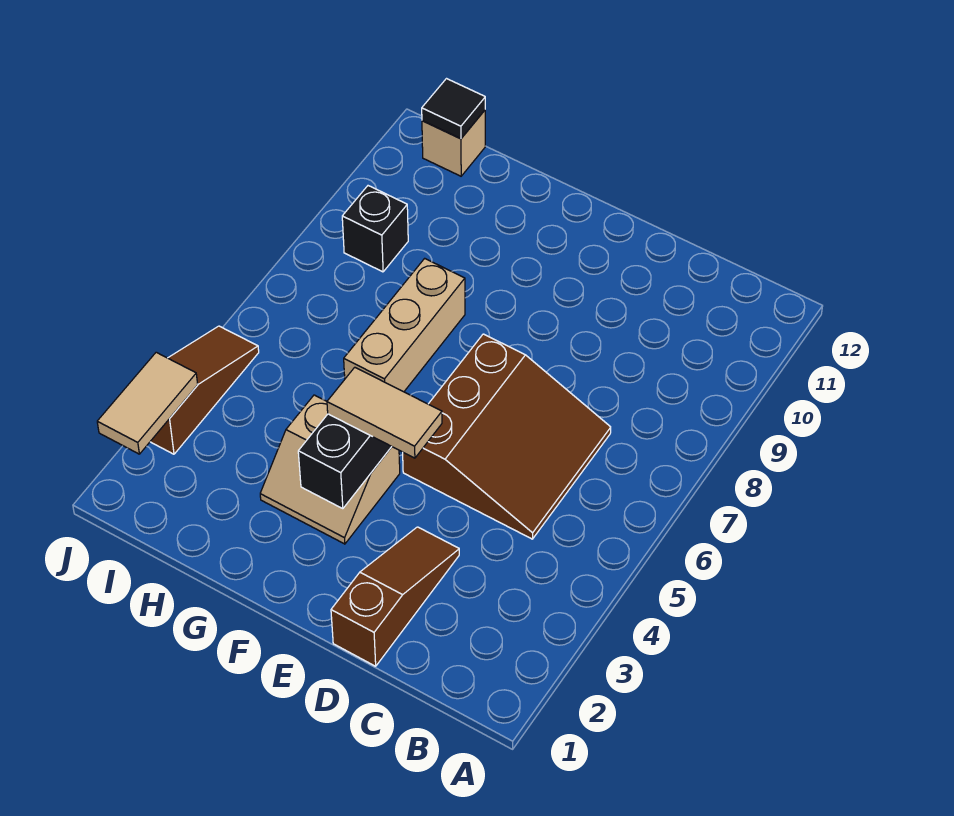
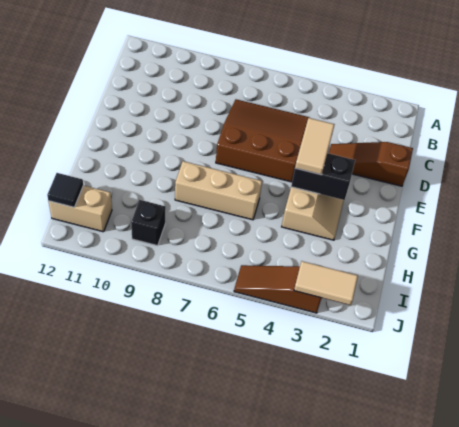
tan 1x1 brick [422,110,485,176] -> tan 1x2 brick [48,185,112,232]

